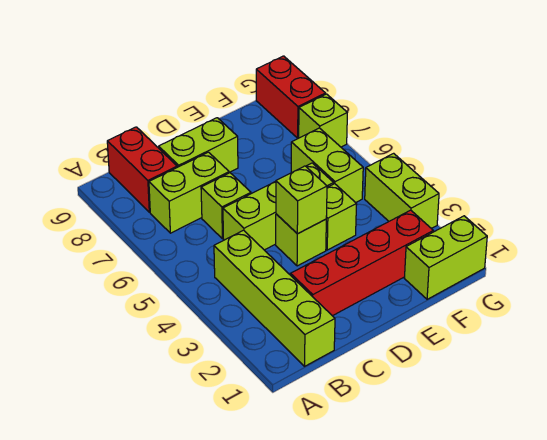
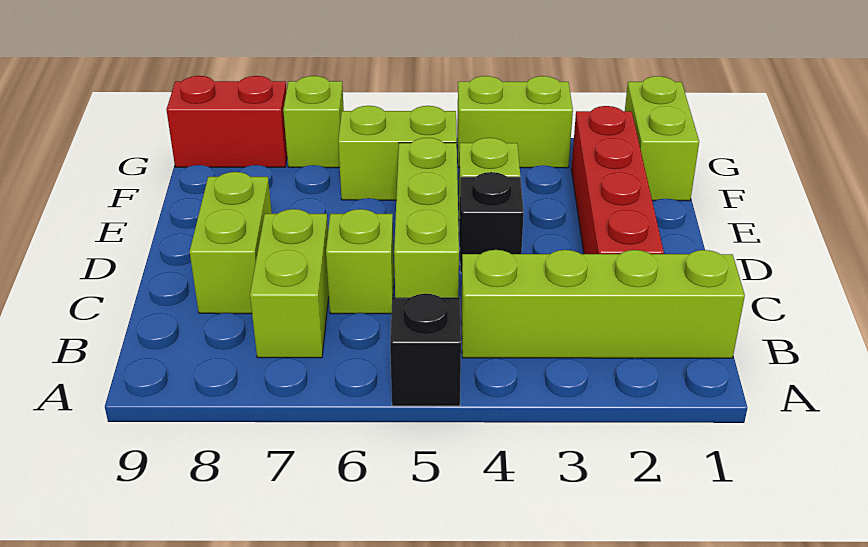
none -> black 1x1 brick [390,294,461,406]
red 1x2 brick [107,127,177,212] -> none
lime 1x1 brick [276,214,326,266] -> black 1x1 brick [460,172,524,273]
lime 1x1 brick [276,166,327,234] -> none

